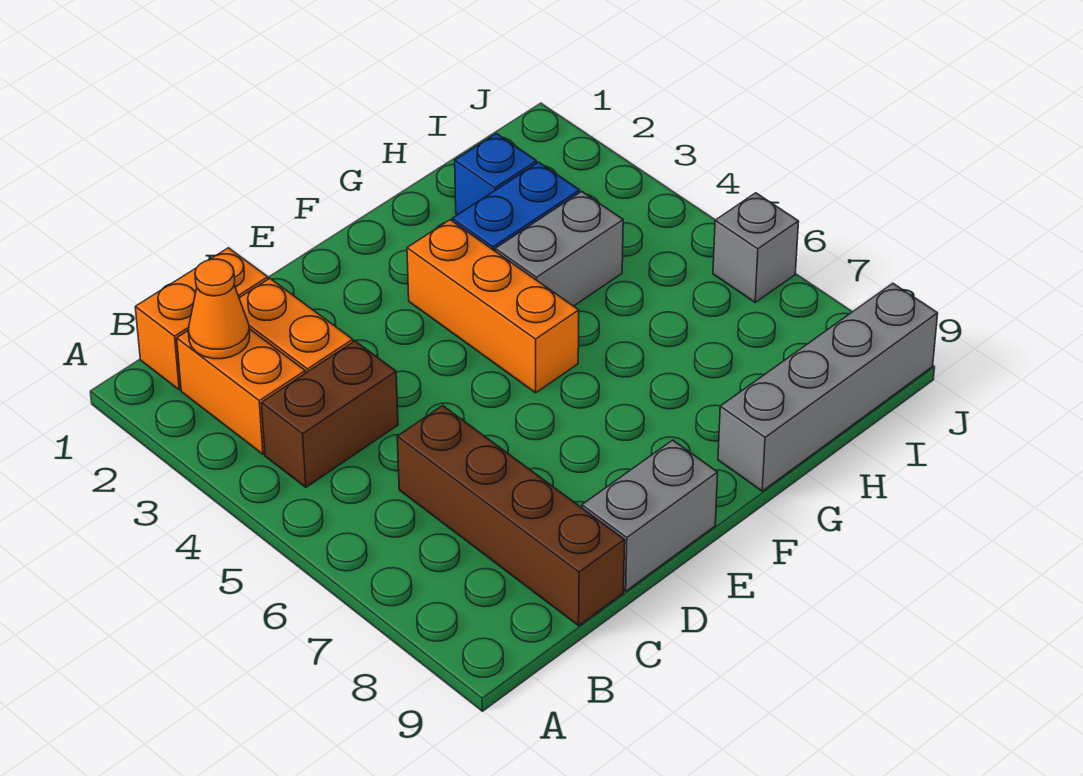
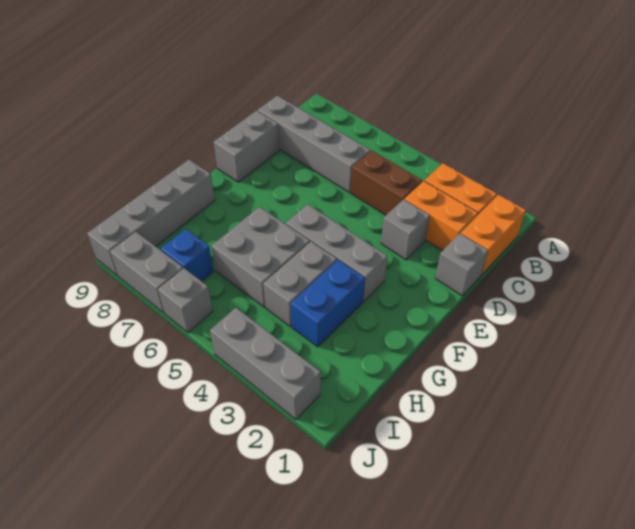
orange 1x1 cone [188,259,250,359] -> none
brown 1x2 brick [261,341,398,487] -> brown 1x2 brick turned to [351,151,422,215]
brown 1x4 brick [397,406,625,626] -> grey 1x4 brick [258,96,370,192]
none -> grey 1x1 brick [435,233,488,296]
none -> grey 1x1 brick [381,199,430,260]
orange 1x3 brick [407,220,579,393] -> grey 1x3 brick [286,205,388,301]
none -> grey 2x2 brick [212,207,310,307]
blue 1x1 brick [455,134,537,215] -> blue 1x1 brick moved to [161,229,214,281]
none -> grey 1x3 brick [210,308,321,419]
none -> grey 1x2 brick [110,232,183,313]

